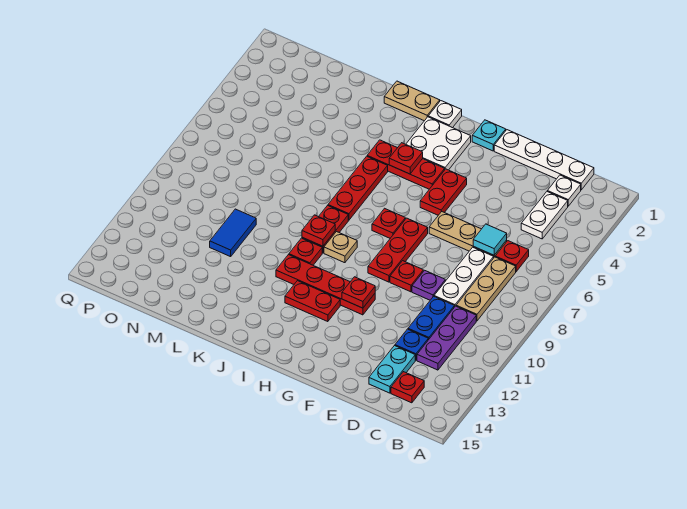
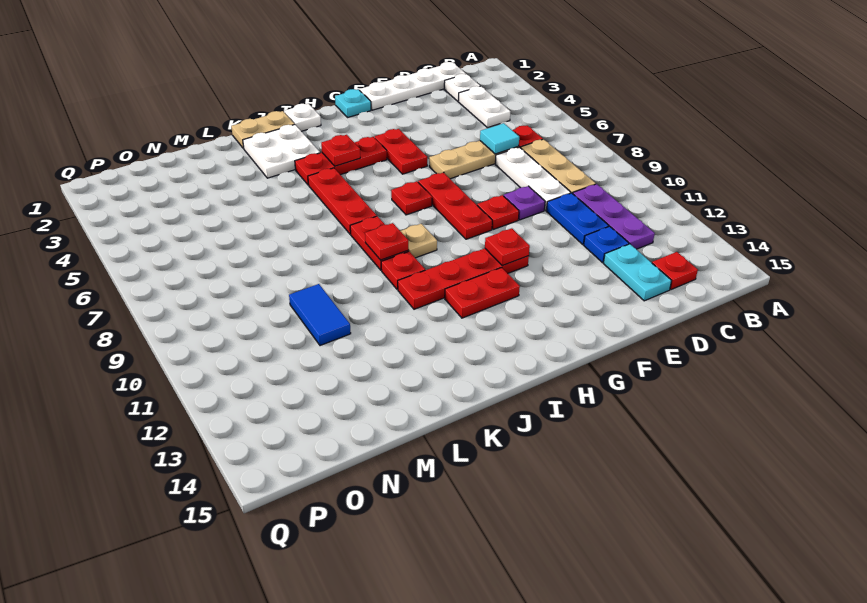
white 2x2 plate [406,117,471,170] -> white 2x2 plate moved to [243,124,320,178]

